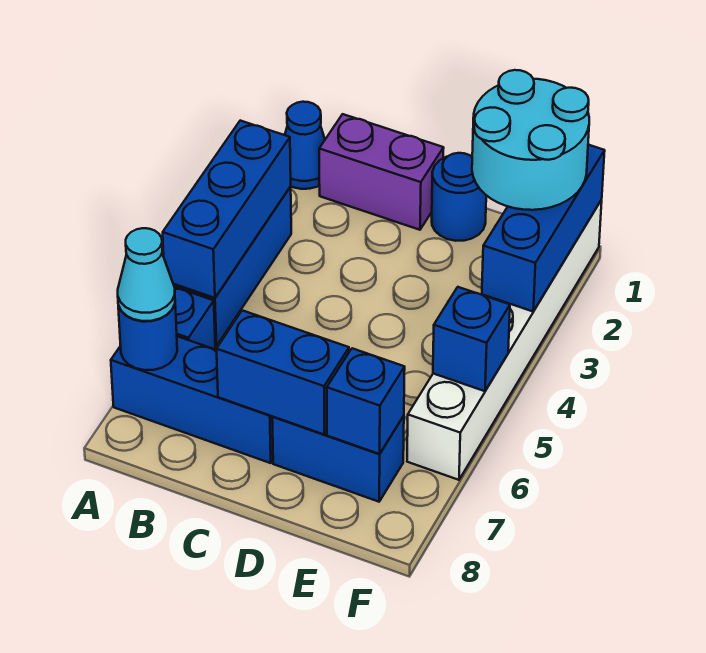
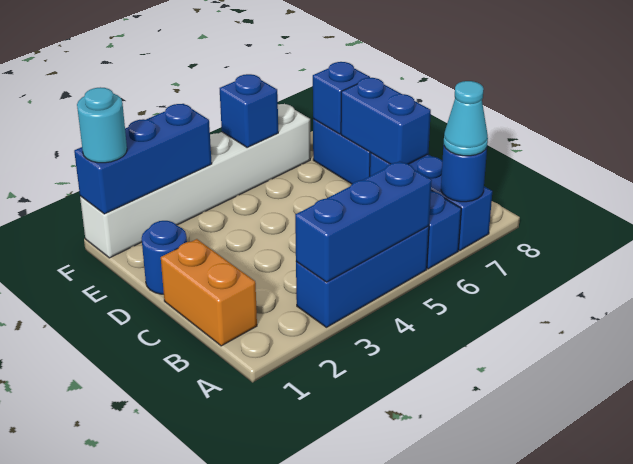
blue 1x1 cone [285,102,325,189] -> none
purple 1x2 brick [319,114,444,230] -> orange 1x2 brick [161,239,257,346]
cyan 2x2 round brick [472,70,589,210] -> cyan 1x1 round brick [77,87,127,163]

